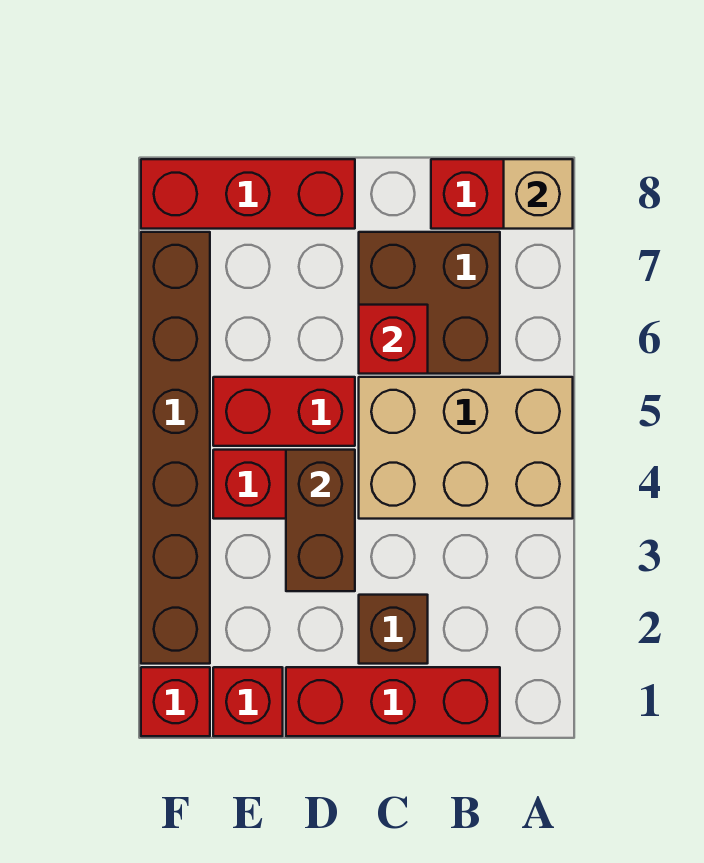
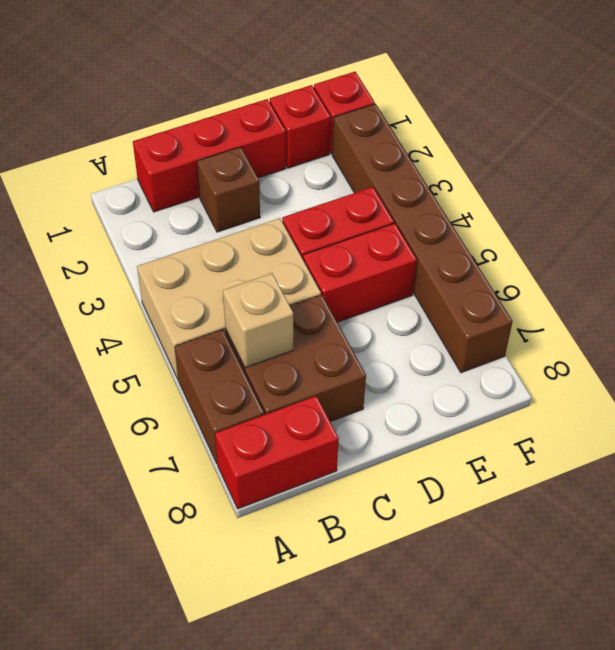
tan 1x1 brick [504,159,573,229] -> tan 1x1 brick moved to [223,273,293,368]
red 1x1 brick [359,305,428,374] -> none
brown 1x2 brick [286,450,355,591] -> brown 1x2 brick moved to [175,329,264,464]
red 1x3 brick [141,159,355,229] -> none

